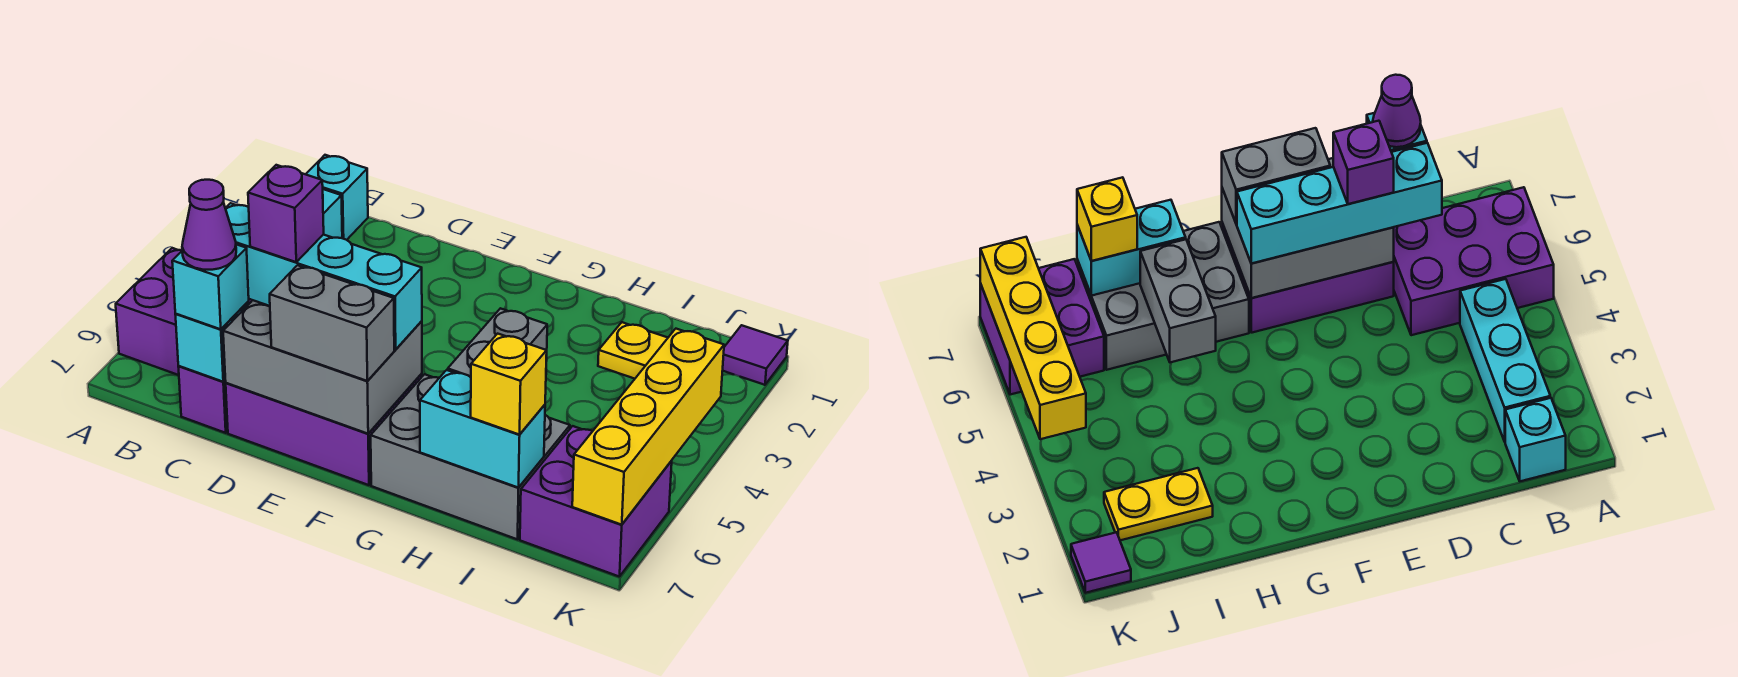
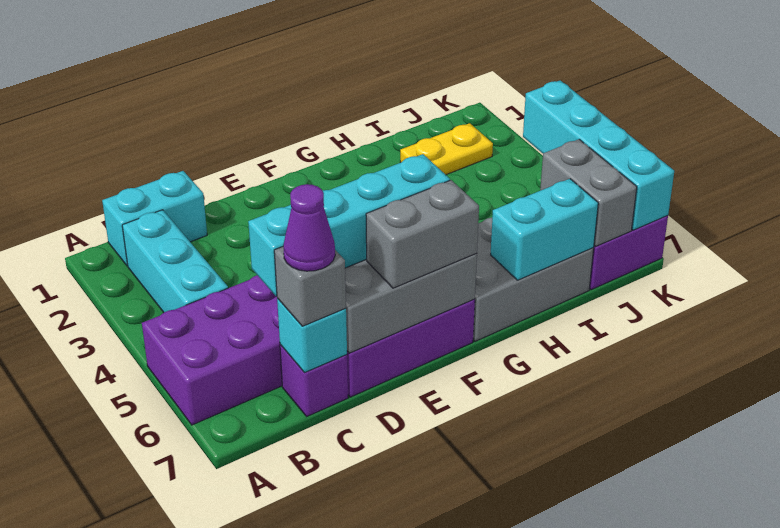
cyan 1x1 brick [306,155,368,240] -> cyan 1x2 brick [102,171,207,266]
cyan 1x1 brick [172,244,249,329] -> grey 1x1 brick [274,247,346,326]
purple 1x1 brick [248,165,324,262] -> none
grey 1x2 brick [448,308,547,377] -> grey 1x2 brick moved to [540,139,637,247]
yellow 1x1 brick [471,334,547,435] -> none
purple 1x1 tile [723,325,788,385] -> none
yellow 1x4 brick [572,329,724,525] -> cyan 1x4 brick [523,80,674,230]

